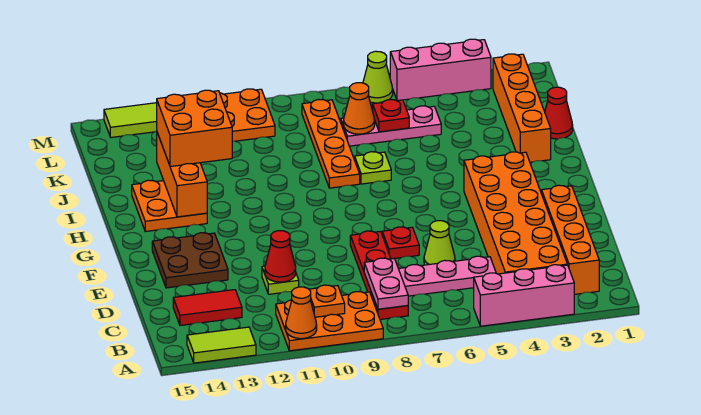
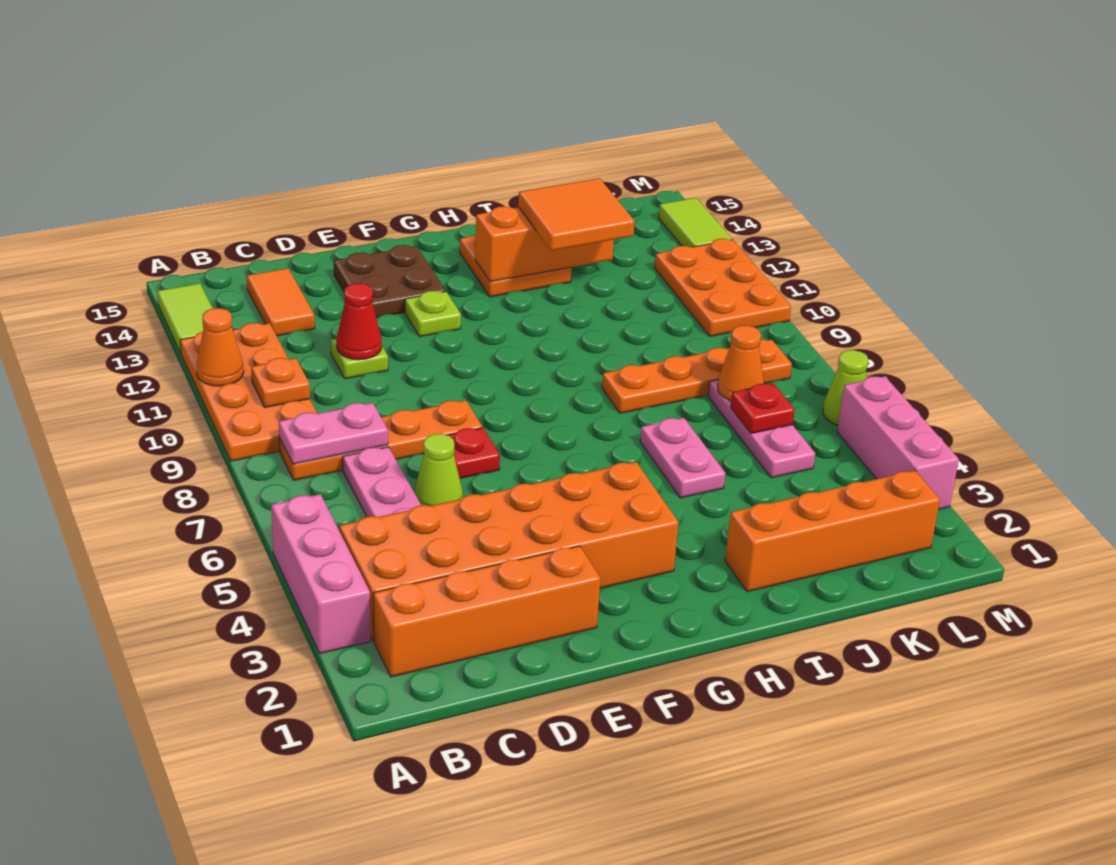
orange 2x3 plate [276,292,383,351] -> orange 2x4 plate [180,323,317,461]
red 1x4 plate [350,231,408,319] -> orange 1x4 plate [279,400,482,480]
red 1x2 tile [173,290,242,325] -> orange 1x2 tile [247,268,315,336]
none -> pink 1x2 plate [640,418,725,498]
lime 1x1 plate [355,152,391,184] -> lime 1x1 plate moved to [405,291,461,337]
orange 2x2 brick [157,90,232,167] -> orange 2x2 tile [518,178,635,251]
red 1x1 cone [545,87,573,139] -> none

